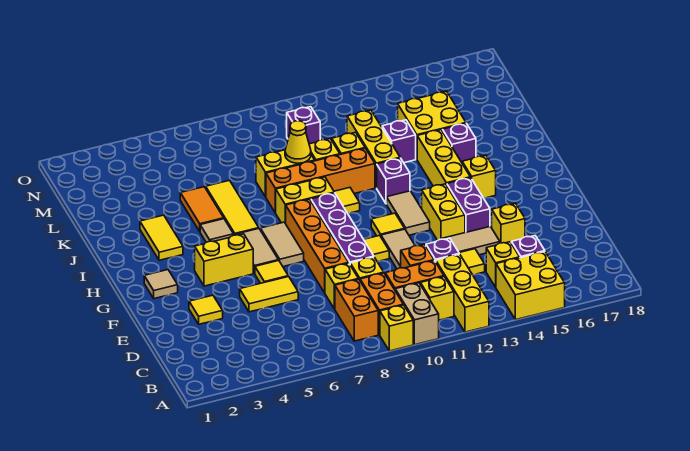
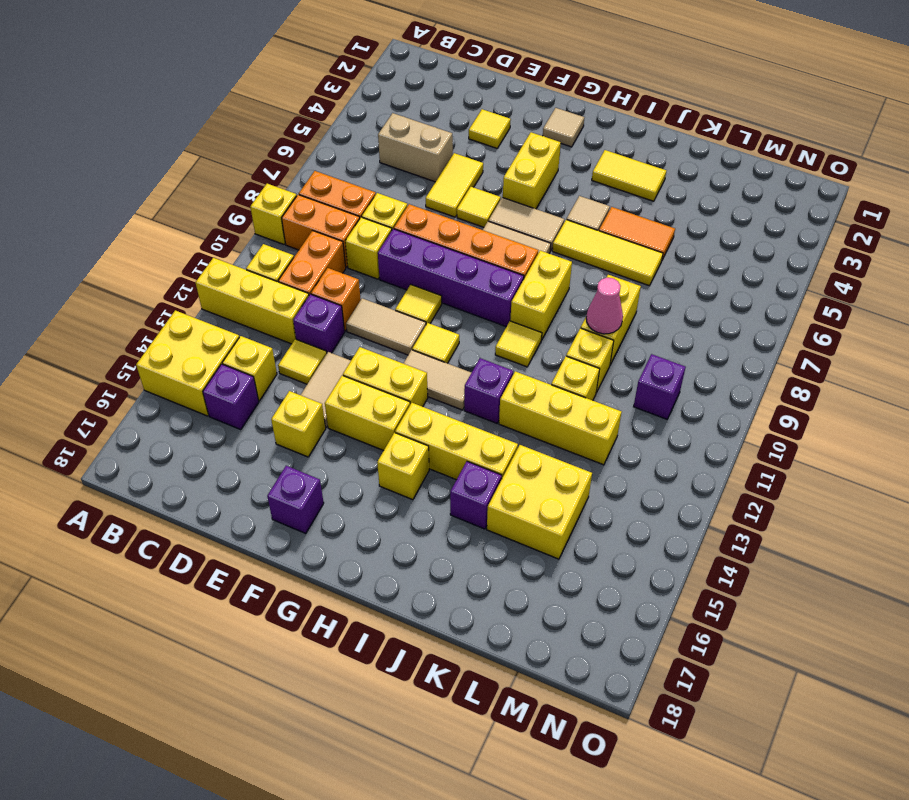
tan 1x2 brick [395,283,439,345] -> tan 1x2 brick moved to [378,113,453,182]
purple 1x2 brick [447,178,490,233] -> yellow 1x2 brick [325,376,410,451]
orange 1x4 brick [266,148,375,213] -> none
yellow 1x1 cone [285,121,311,163] -> pink 1x1 cone [586,278,623,334]
purple 1x1 brick [382,120,416,163] -> purple 1x1 brick moved to [267,466,324,533]

